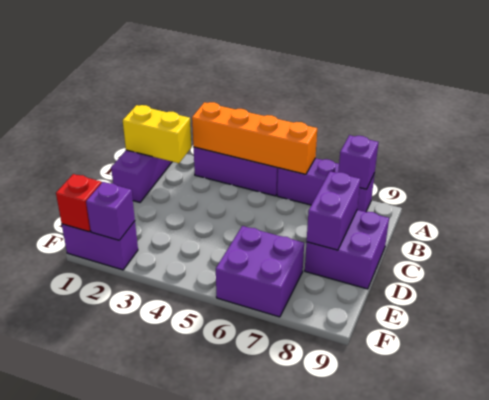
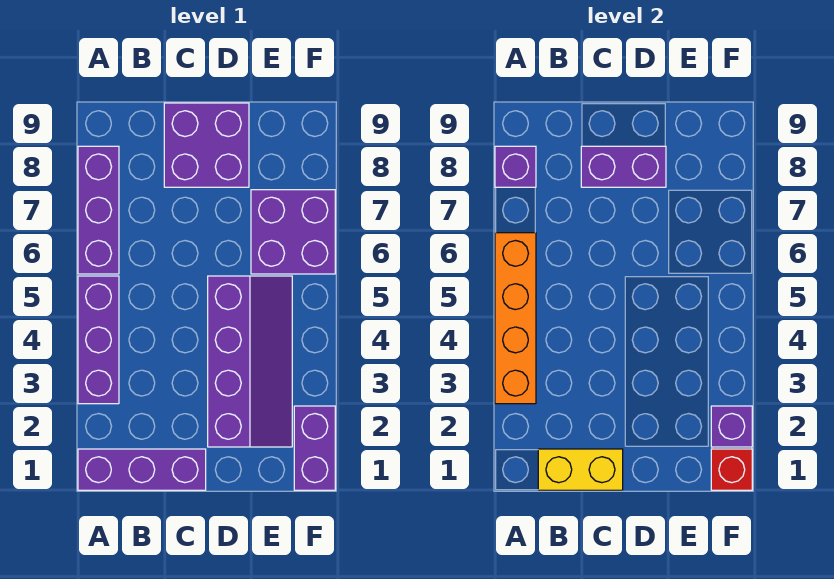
yellow 1x2 brick [123,105,191,163] -> yellow 1x2 brick turned to [538,449,623,490]
none -> purple 2x4 slope [208,276,292,447]

